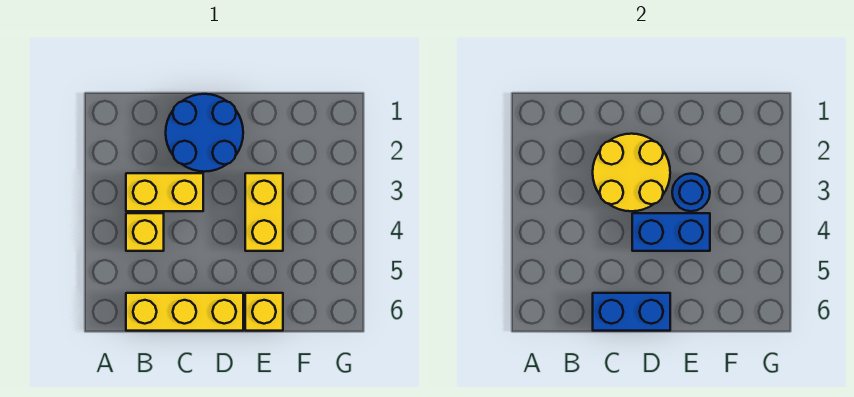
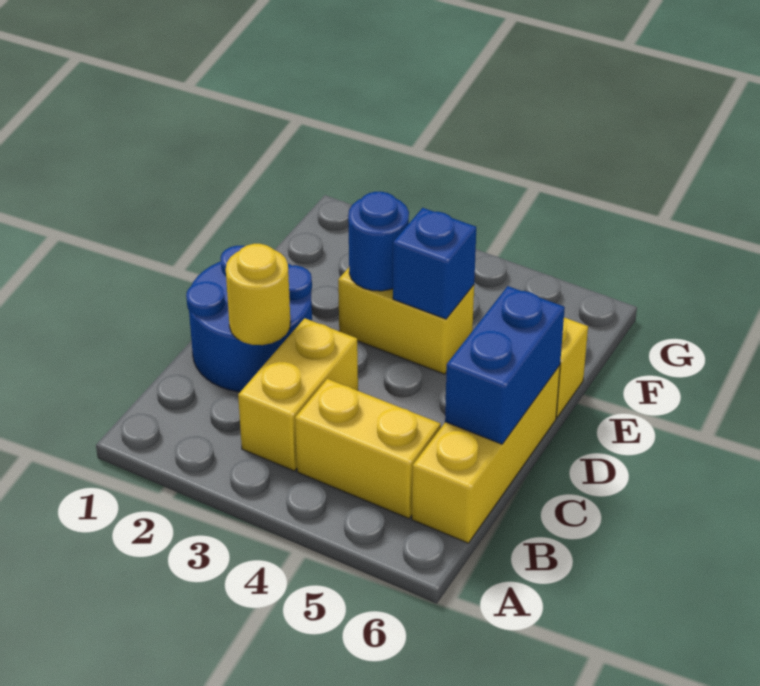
yellow 1x1 brick [126,213,164,251] -> yellow 1x2 brick [295,379,441,518]
yellow 2x2 round brick [593,134,670,211] -> yellow 1x1 round brick [226,244,290,345]
blue 1x2 brick [632,213,710,251] -> blue 1x1 brick [393,208,476,319]

